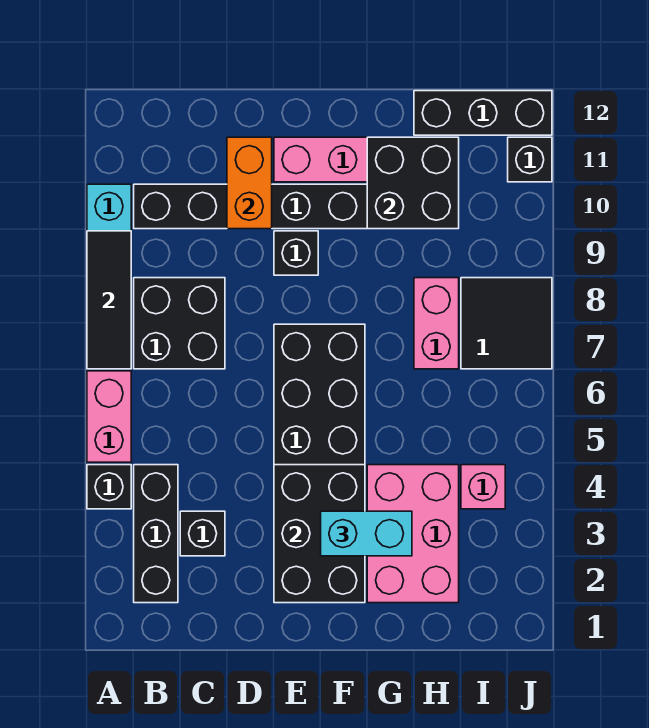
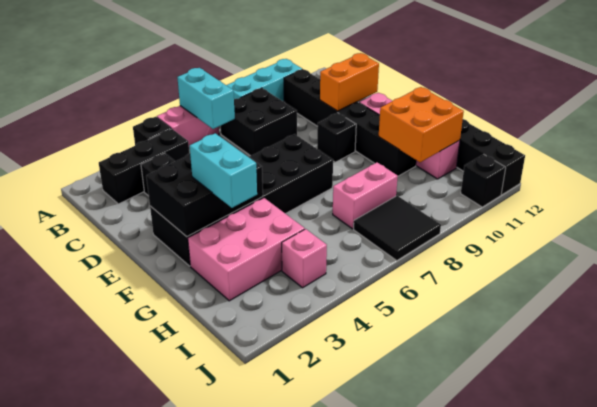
none -> cyan 1x2 brick [177,68,235,129]
black 1x3 tile [87,231,131,369] -> none
black 2x2 brick [367,137,459,229] -> orange 2x2 brick [379,87,464,162]

